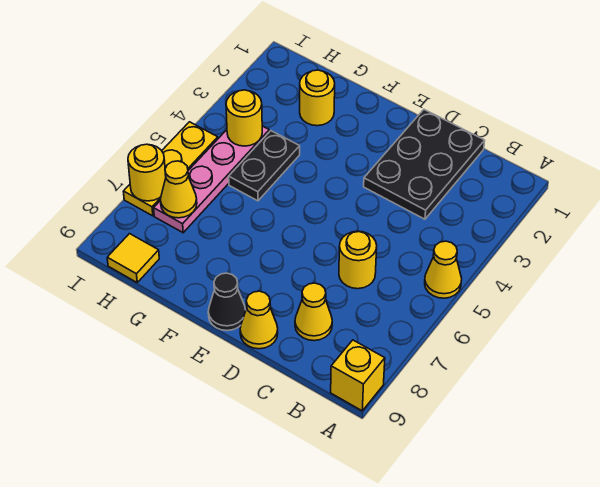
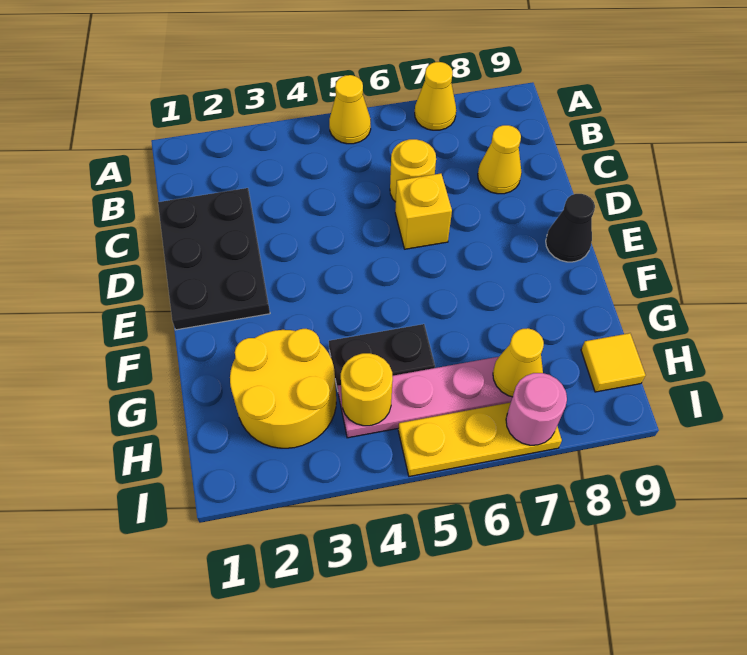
yellow 1x1 brick [331,340,385,411] -> yellow 1x1 brick moved to [395,173,452,249]
black 2x3 plate [364,110,485,219] -> black 2x3 plate turned to [158,188,270,330]
yellow 1x1 cone [240,291,278,349] -> yellow 1x1 cone moved to [415,62,456,130]
yellow 1x1 round brick [300,70,335,126] -> yellow 2x2 round brick [230,329,336,448]
yellow 1x1 round brick [128,144,166,201] -> pink 1x1 round brick [506,373,567,445]

